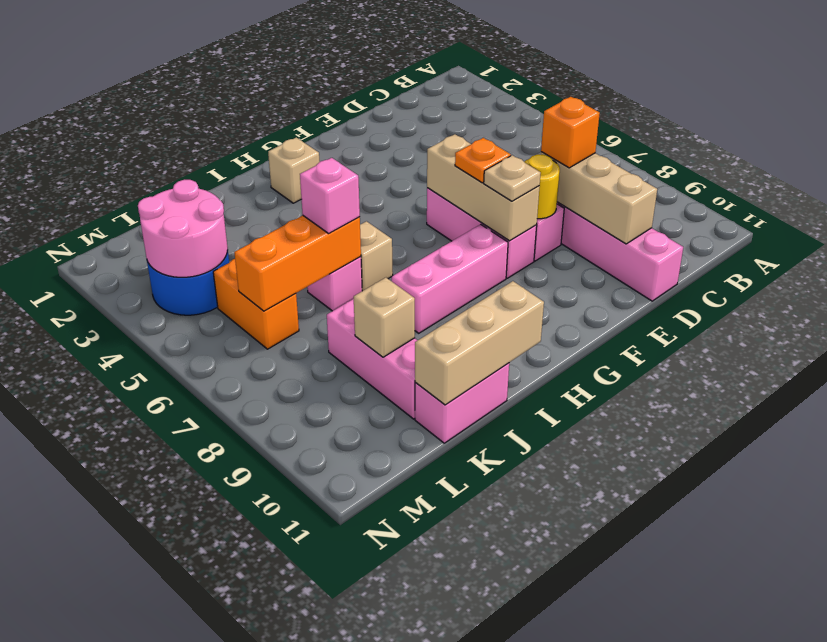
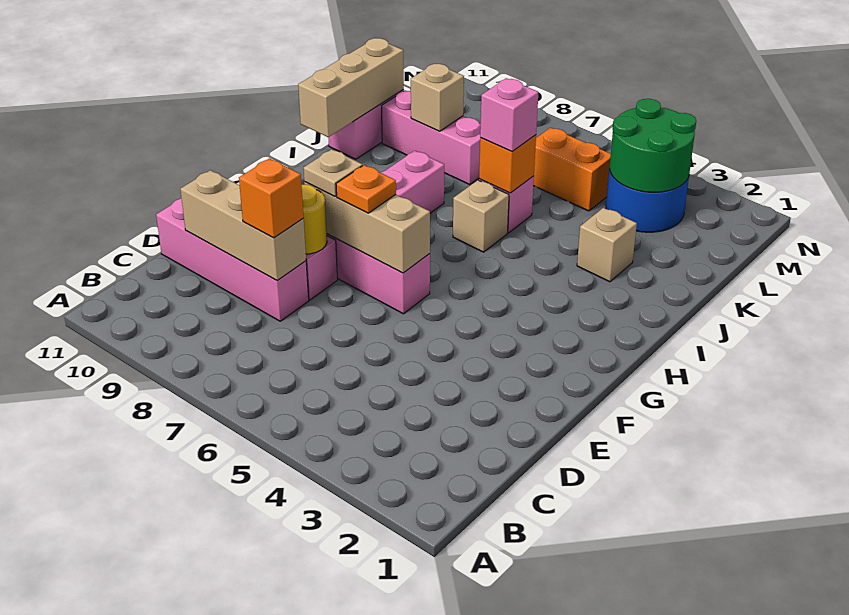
tan 1x1 brick [268,137,320,203] -> tan 1x1 brick moved to [577,208,637,282]
orange 1x3 brick [234,216,361,311] -> orange 1x1 brick [479,135,536,193]
pink 2x2 round brick [138,180,228,277] -> green 2x2 round brick [609,99,696,192]

